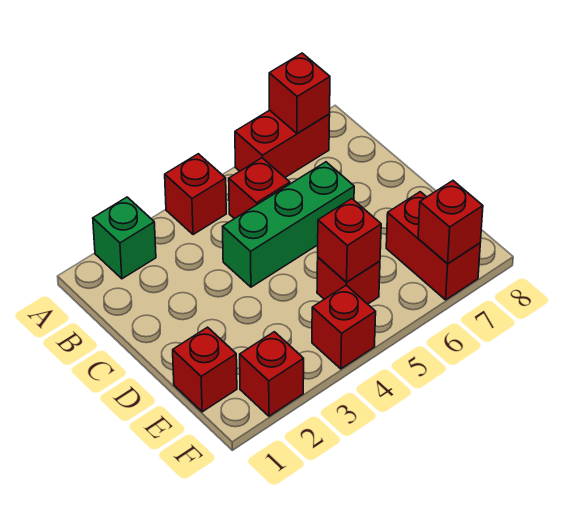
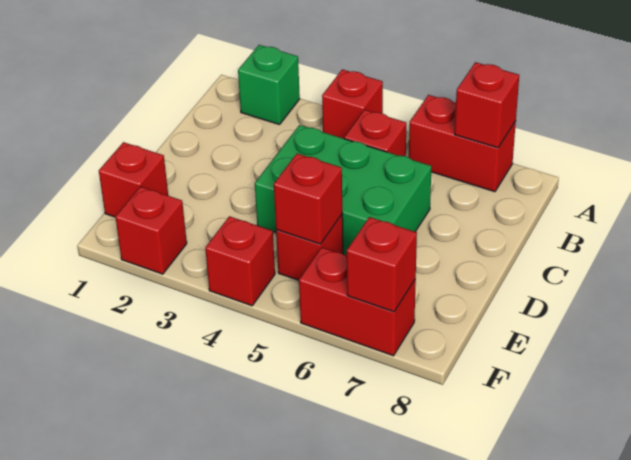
green 1x3 brick [223,162,354,287] -> green 2x3 brick [255,125,431,256]
red 1x2 brick [386,192,480,300] -> red 1x2 brick turned to [299,247,416,356]

